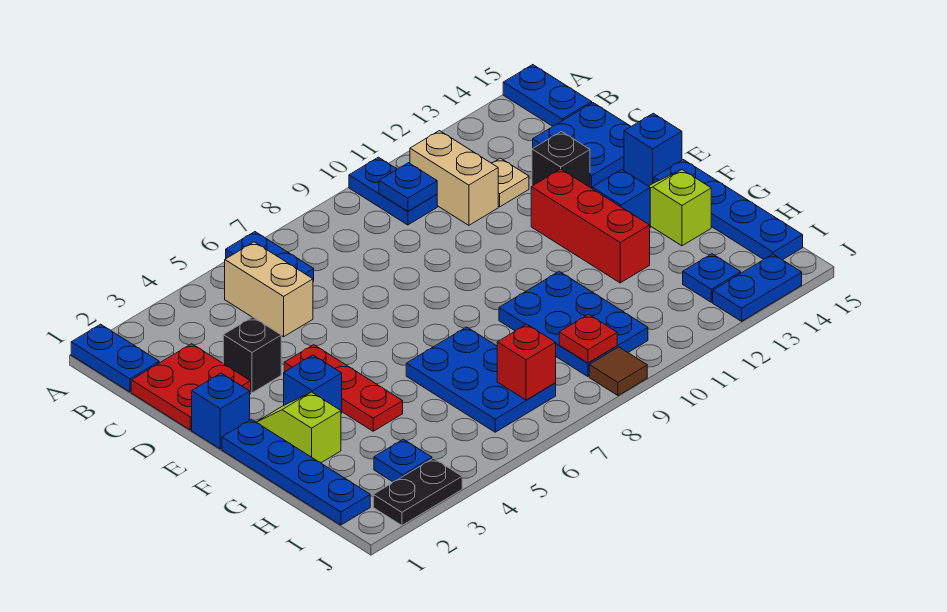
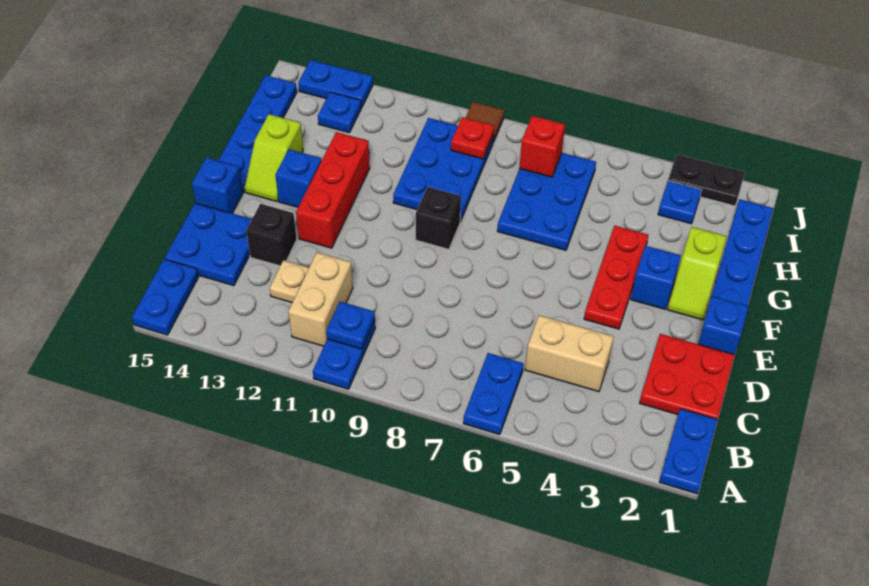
tan 1x2 brick [225,242,313,337] -> tan 1x2 brick turned to [525,315,614,392]
black 1x1 brick [223,317,281,393] -> black 1x1 brick moved to [416,187,461,249]

